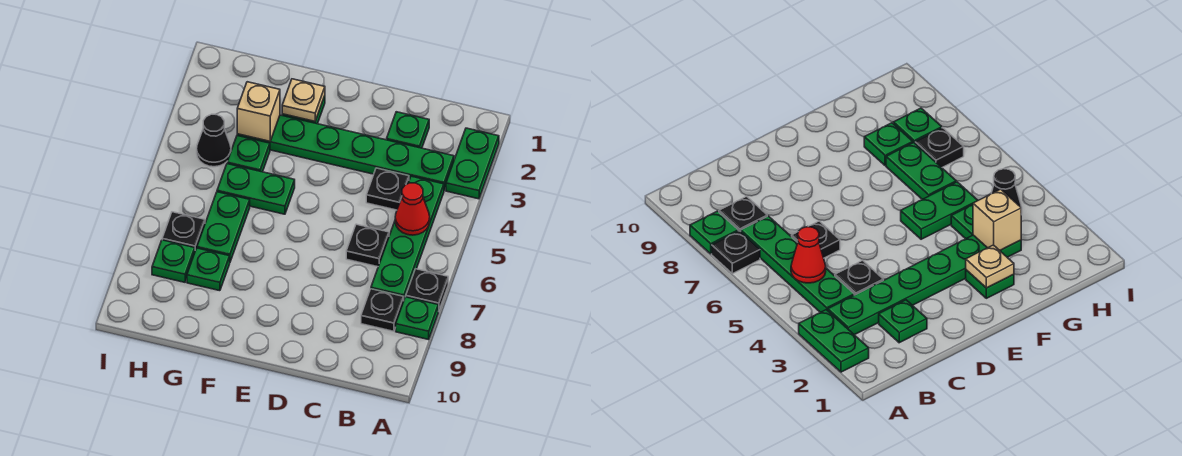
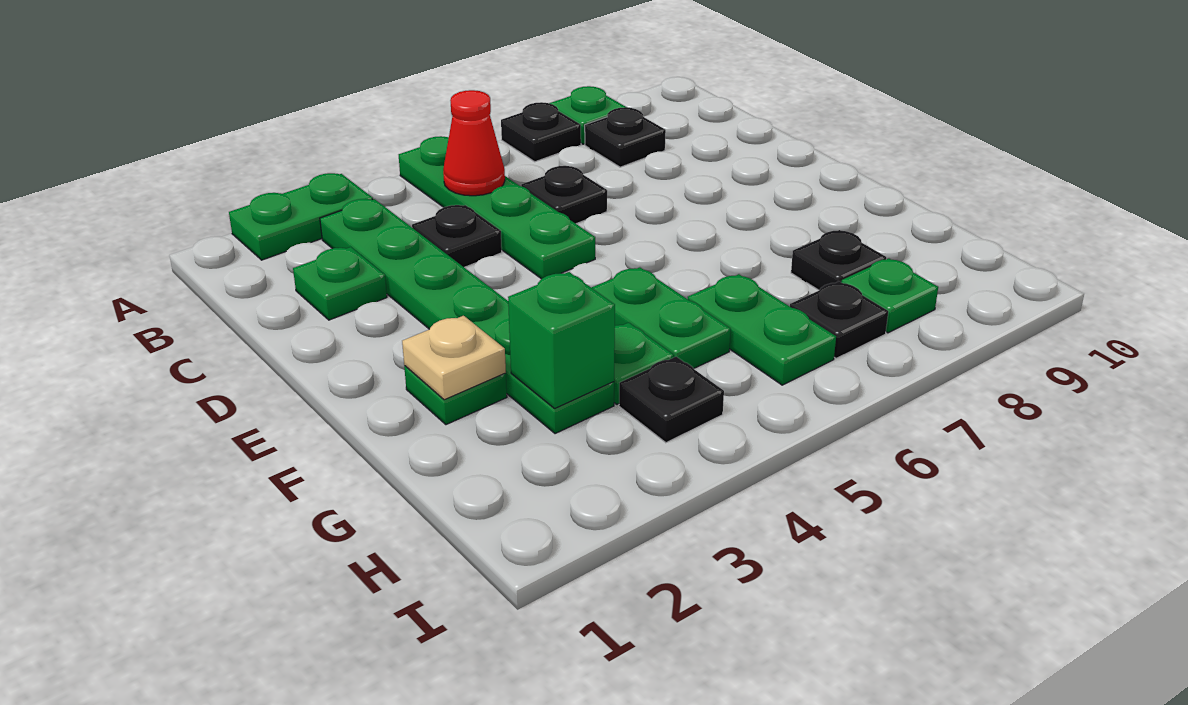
green 1x4 plate [371,176,444,299] -> green 1x4 plate turned to [399,136,595,279]
tan 1x1 brick [237,82,280,141] -> green 1x1 brick [508,272,615,408]
green 1x2 plate [197,192,250,262] -> green 1x2 plate turned to [688,274,836,385]
green 1x1 plate [187,248,230,291] -> black 1x1 plate [791,230,886,290]
black 1x1 cone [197,114,231,167] -> black 1x1 plate [619,356,724,443]

